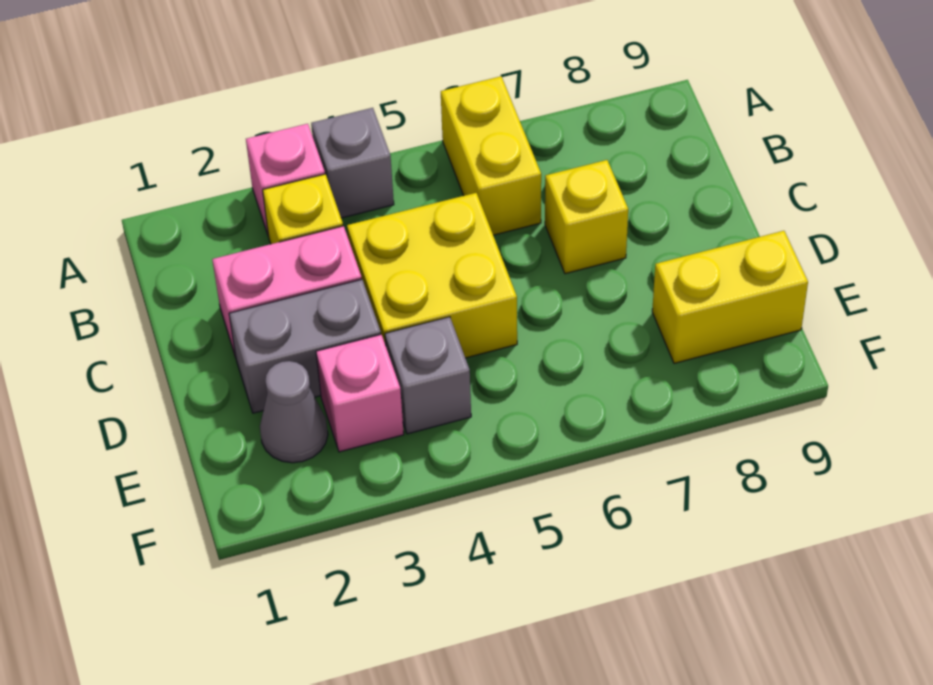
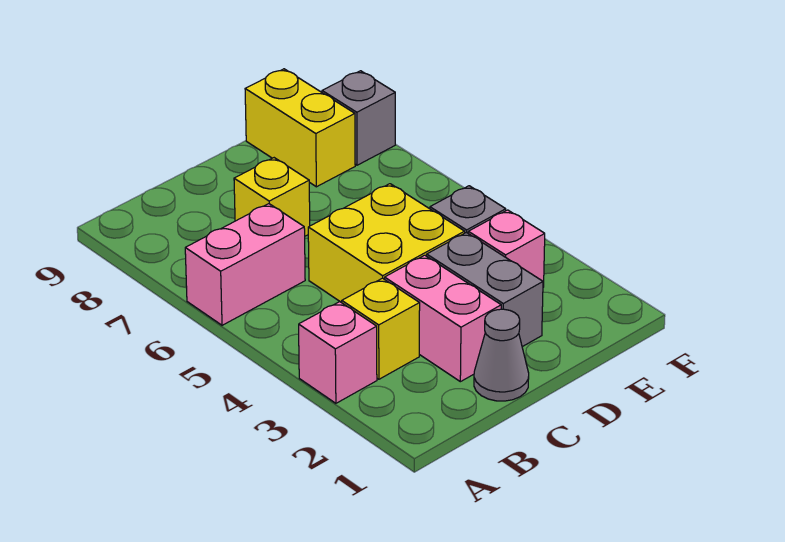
grey 1x1 brick [311,108,394,218] -> grey 1x1 brick moved to [322,71,395,165]
yellow 1x2 brick [441,76,541,235] -> pink 1x2 brick [185,204,305,325]
grey 1x1 cone [260,361,328,463] -> grey 1x1 cone moved to [474,309,529,401]

